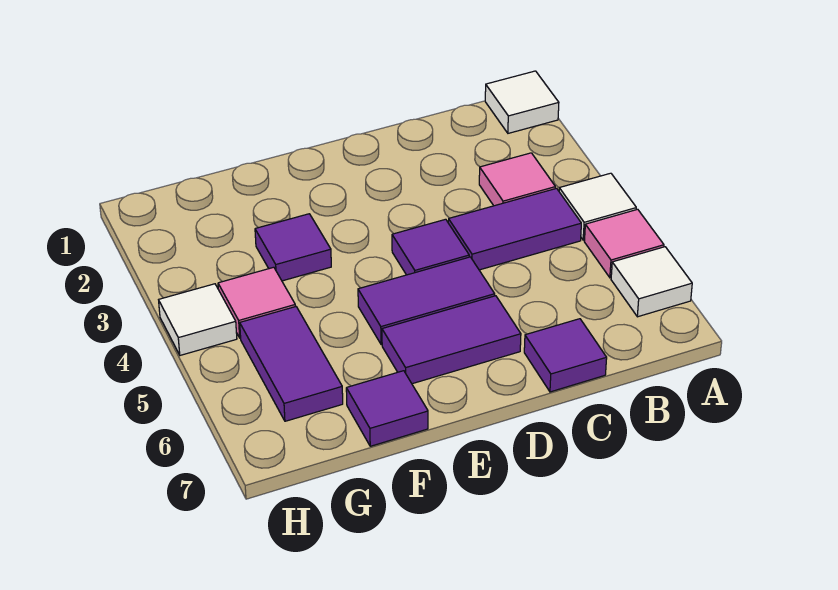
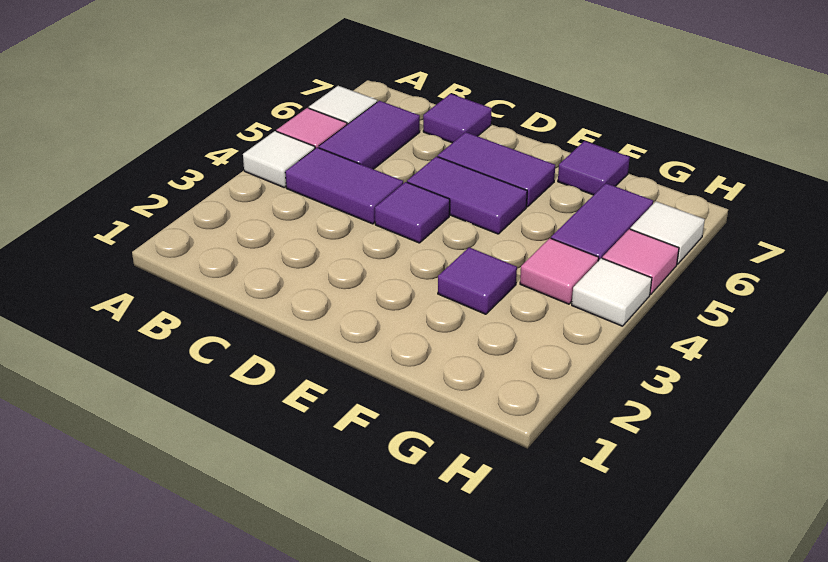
white 1x1 tile [485,71,559,133] -> white 1x1 tile moved to [630,202,705,264]
pink 1x1 tile [479,153,555,206] -> pink 1x1 tile moved to [602,229,679,294]
none -> purple 1x2 tile [319,101,420,169]

